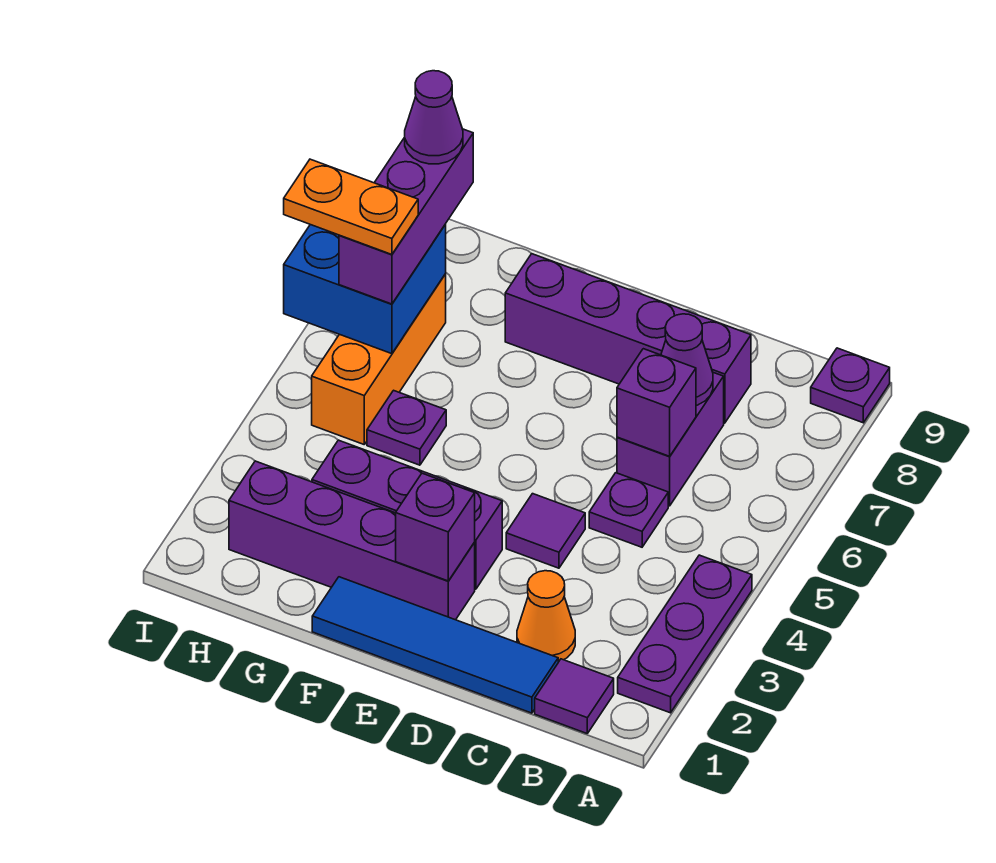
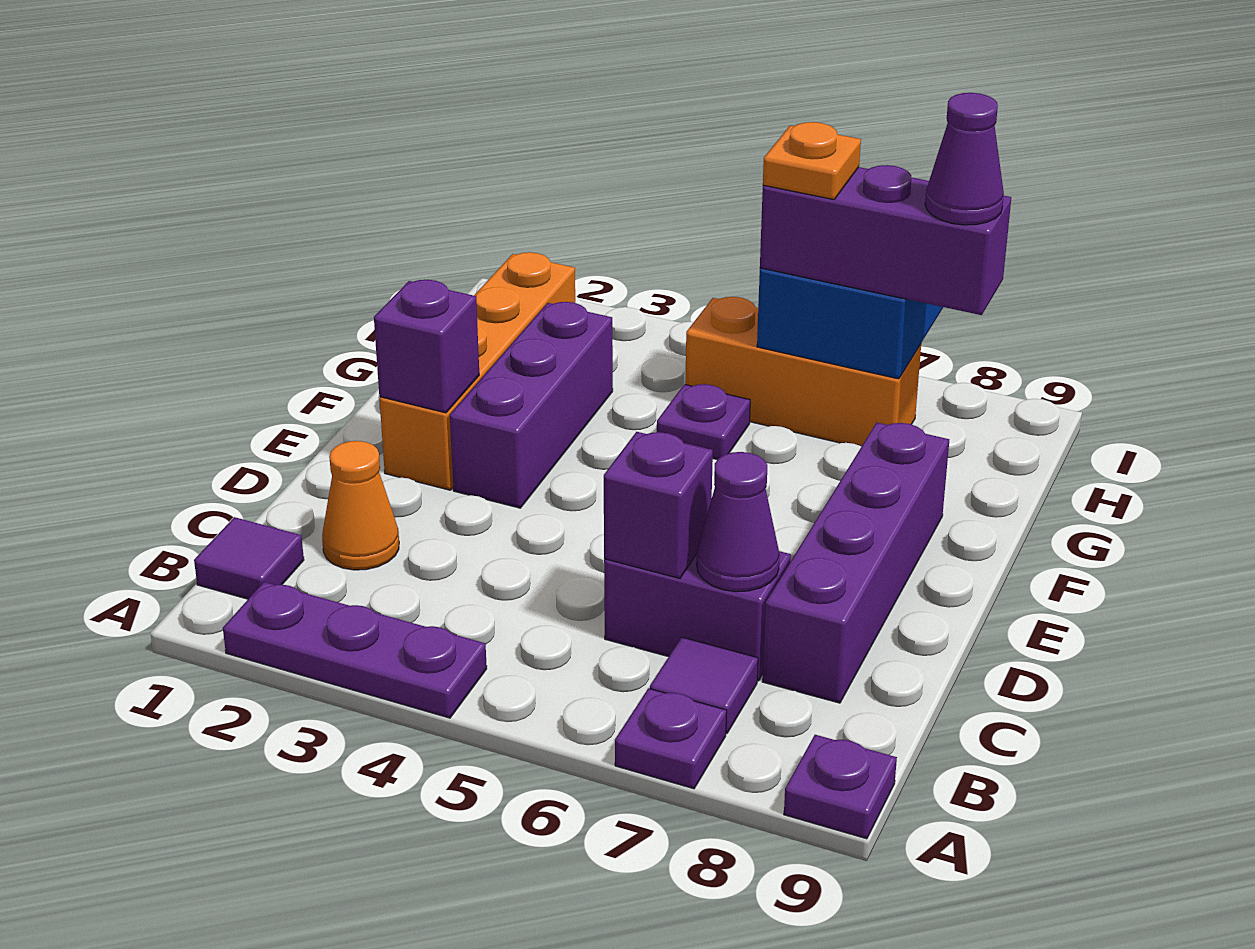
blue 1x4 tile [312,577,558,713] -> none
purple 1x1 plate [589,473,668,547] -> purple 1x1 plate moved to [615,688,727,789]
purple 1x1 tile [506,494,585,568] -> purple 1x1 tile moved to [650,637,758,733]
purple 1x4 brick [229,461,475,620] -> orange 1x4 brick [379,252,575,490]
orange 1x2 plate [284,159,418,254] -> orange 1x1 plate [763,122,861,199]

